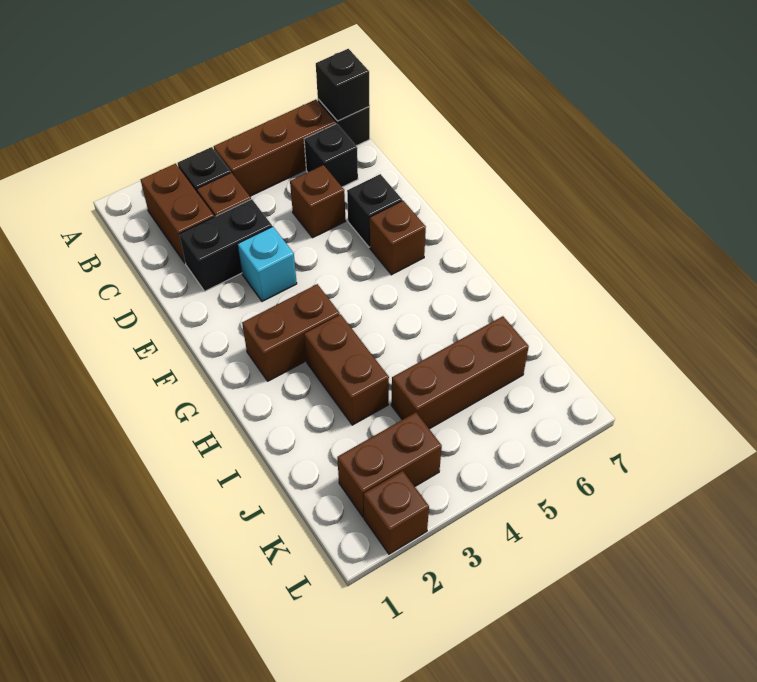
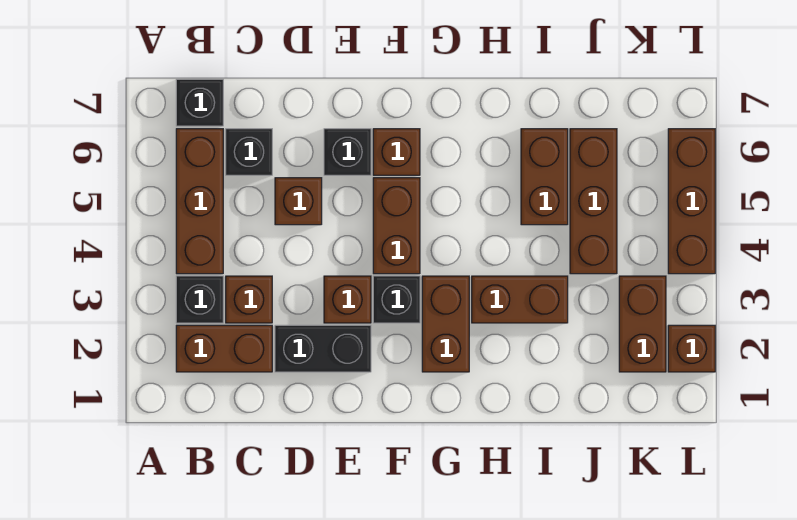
black 1x1 brick [316,49,370,121] -> black 1x1 brick moved to [373,276,420,323]
black 1x2 brick [179,199,272,291] -> black 1x2 brick turned to [275,325,371,372]
cyan 1x1 brick [238,226,297,301] -> brown 1x1 brick [324,276,371,323]
none -> brown 1x2 brick [373,178,420,274]
none -> brown 1x2 brick [521,129,568,225]
none -> brown 1x3 brick [668,129,715,274]

